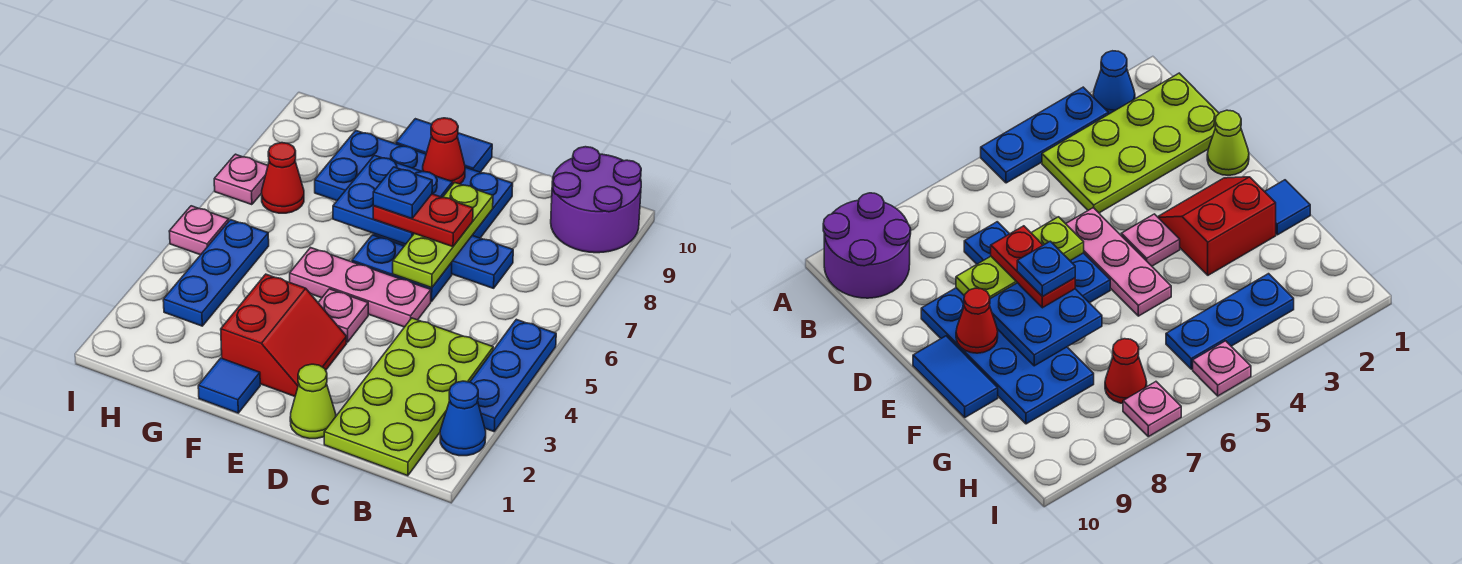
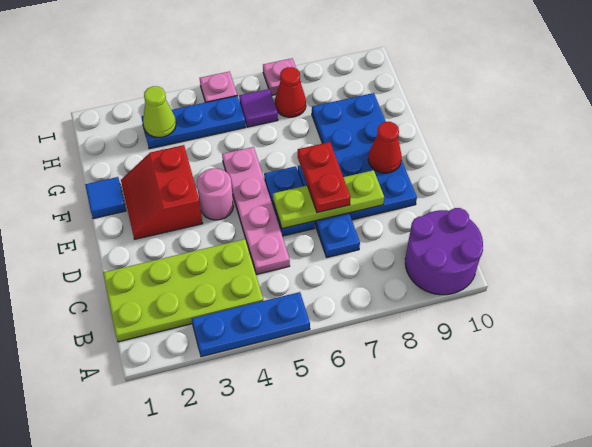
blue 1x1 cone [440,381,486,456] -> none
lime 1x1 cone [290,364,336,439] -> lime 1x1 cone moved to [143,86,176,138]
pink 1x3 plate [290,248,431,327] -> pink 1x4 plate [222,147,290,274]
red 2x2 slope [221,274,347,396] -> red 2x2 slope turned to [121,145,203,239]
pink 1x1 plate [318,289,368,342] -> pink 1x1 round brick [197,168,234,220]
blue 2x2 plate [333,155,452,244] -> none
blue 1x1 plate [373,167,432,219] -> none
blue 1x2 tile [396,119,492,172] -> none
none -> purple 1x1 tile [239,89,278,127]

